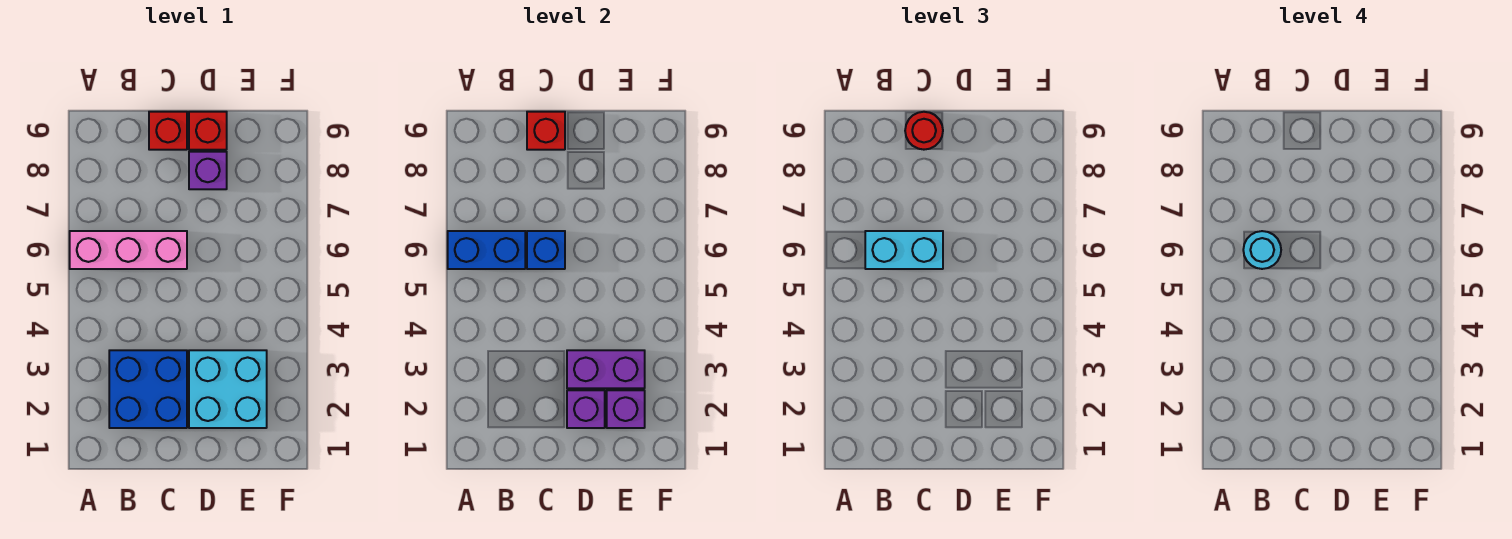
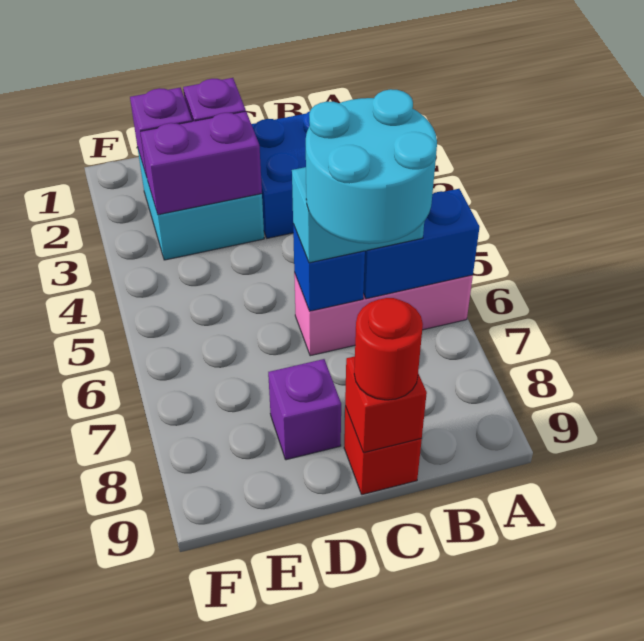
cyan 1x1 round brick [1243,231,1281,269] -> cyan 2x2 round brick [306,89,437,244]
red 1x1 brick [189,112,227,150] -> none

